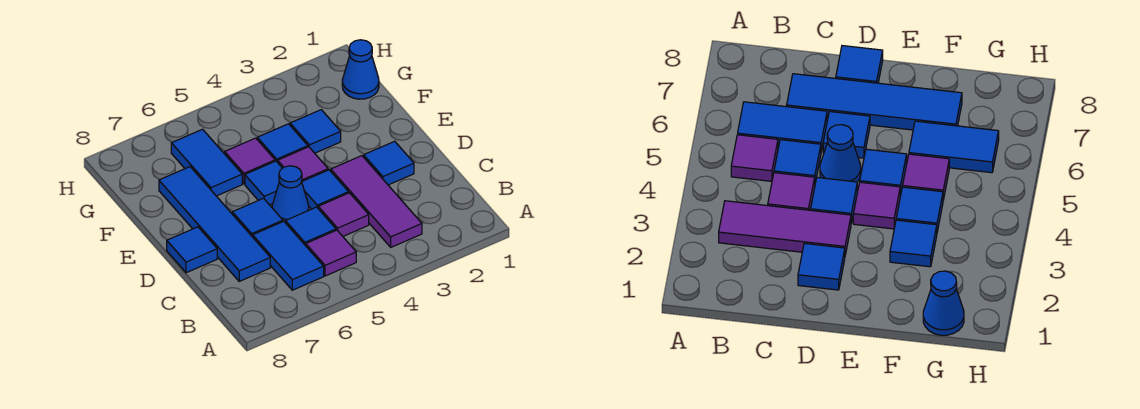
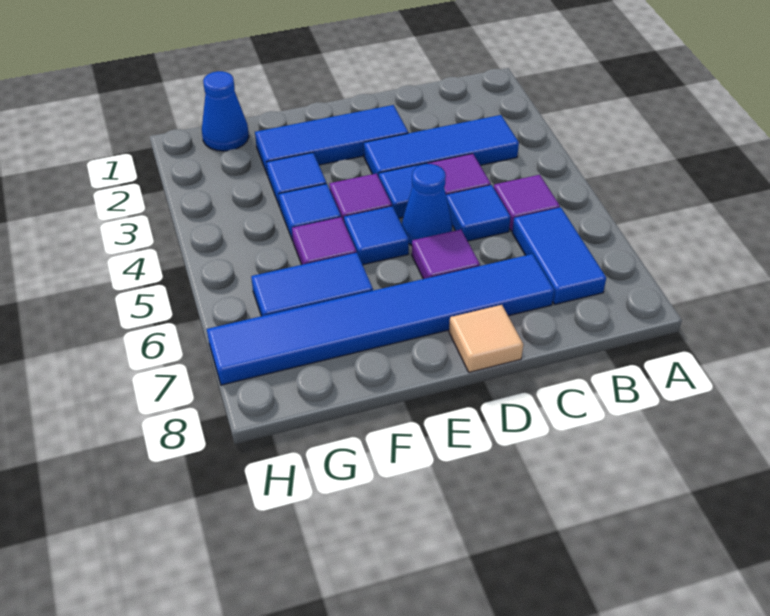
purple 1x3 tile [331,156,422,247] -> blue 1x3 tile [364,115,519,177]
blue 1x2 tile [253,221,324,290] -> blue 1x2 tile turned to [512,207,606,305]
blue 1x4 tile [159,167,270,281] -> blue 1x6 tile [207,254,554,385]
blue 1x1 tile [364,141,414,185] -> blue 1x3 tile [255,105,408,175]
blue 1x1 tile [232,198,283,237] -> purple 1x1 tile [412,230,480,279]
blue 1x1 tile [167,227,217,273] -> tan 1x1 tile [449,305,523,372]

